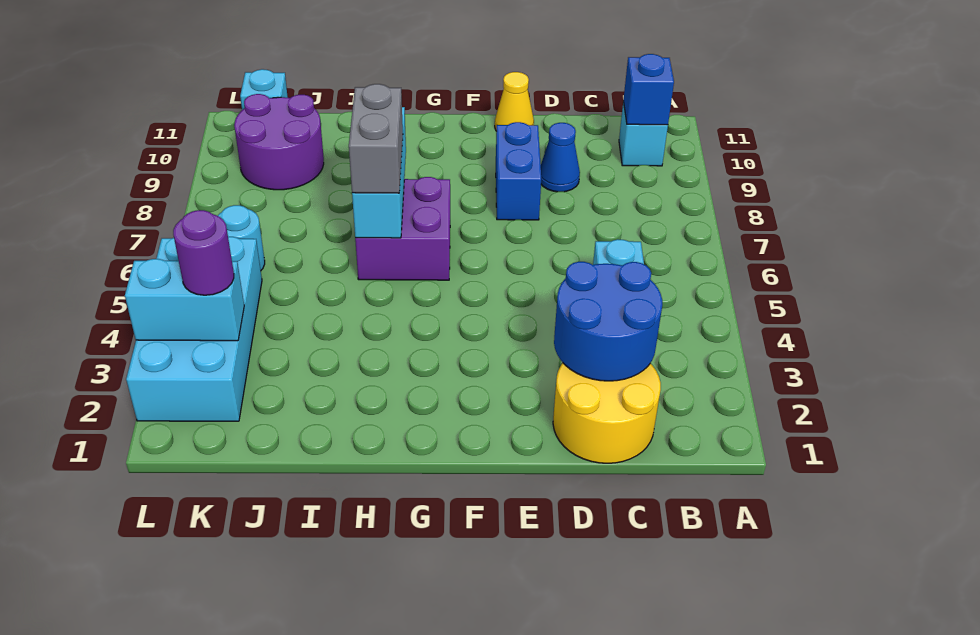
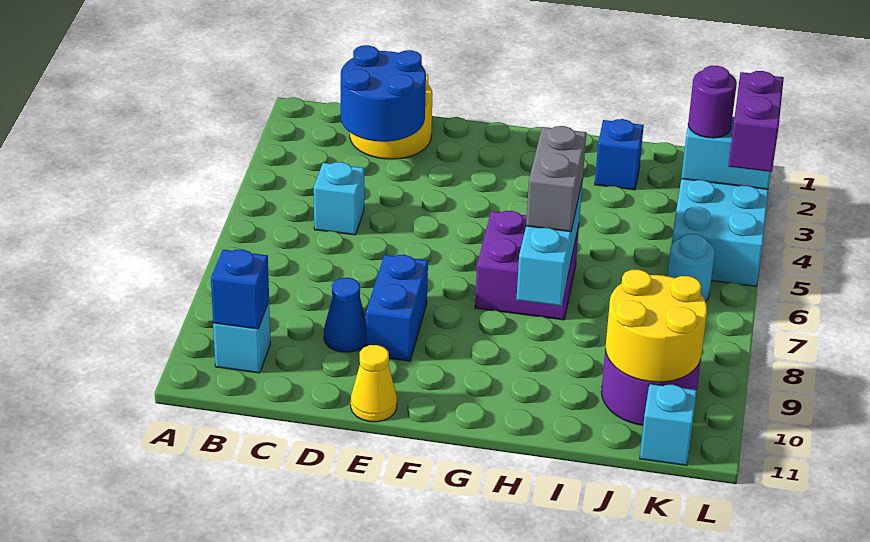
none -> blue 1x1 brick [595,119,644,190]
none -> yellow 2x2 round brick [605,270,707,382]
none -> purple 1x2 brick [728,71,784,172]

